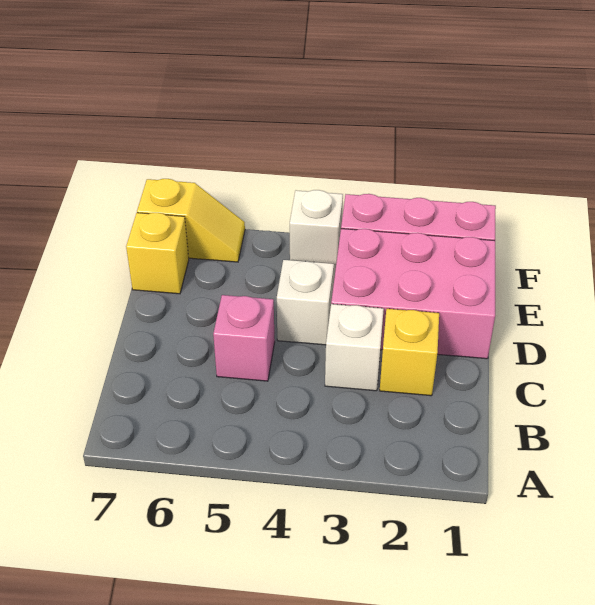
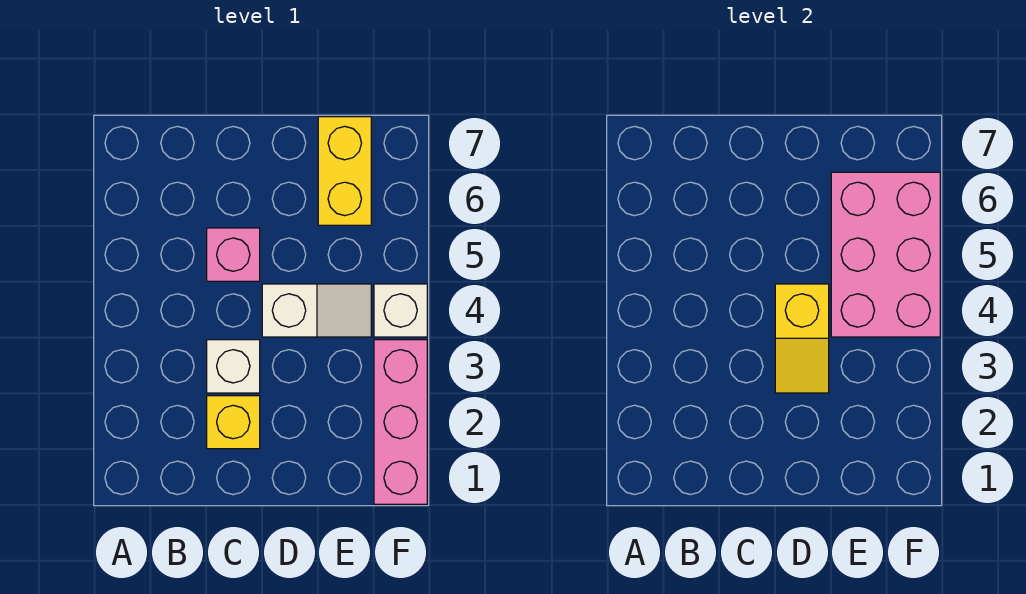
pink 2x3 brick [331,229,495,359] -> pink 2x3 brick moved to [831,172,940,337]
yellow 1x1 brick [126,213,189,294] -> yellow 1x2 brick [318,117,371,225]
yellow 1x2 slope [137,179,245,262] -> yellow 1x2 slope moved to [775,284,829,393]

